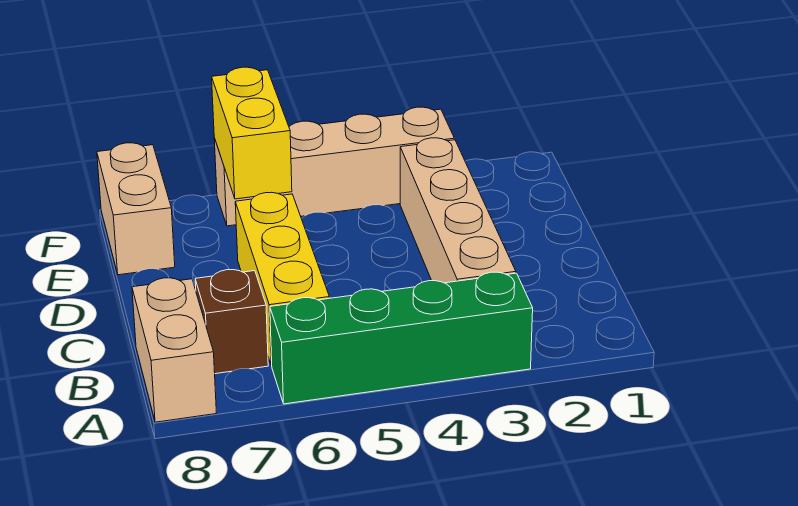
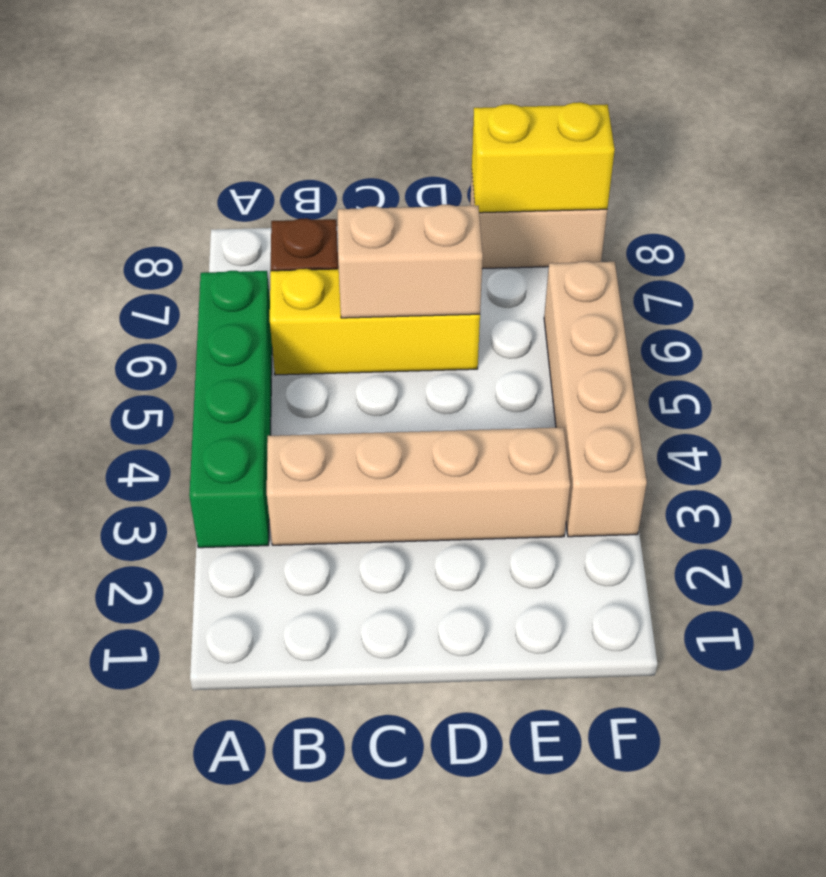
tan 1x2 brick [132,278,216,422] -> tan 1x2 brick moved to [338,205,483,318]
yellow 1x2 brick [212,67,292,199] -> yellow 1x2 brick moved to [472,102,615,213]

